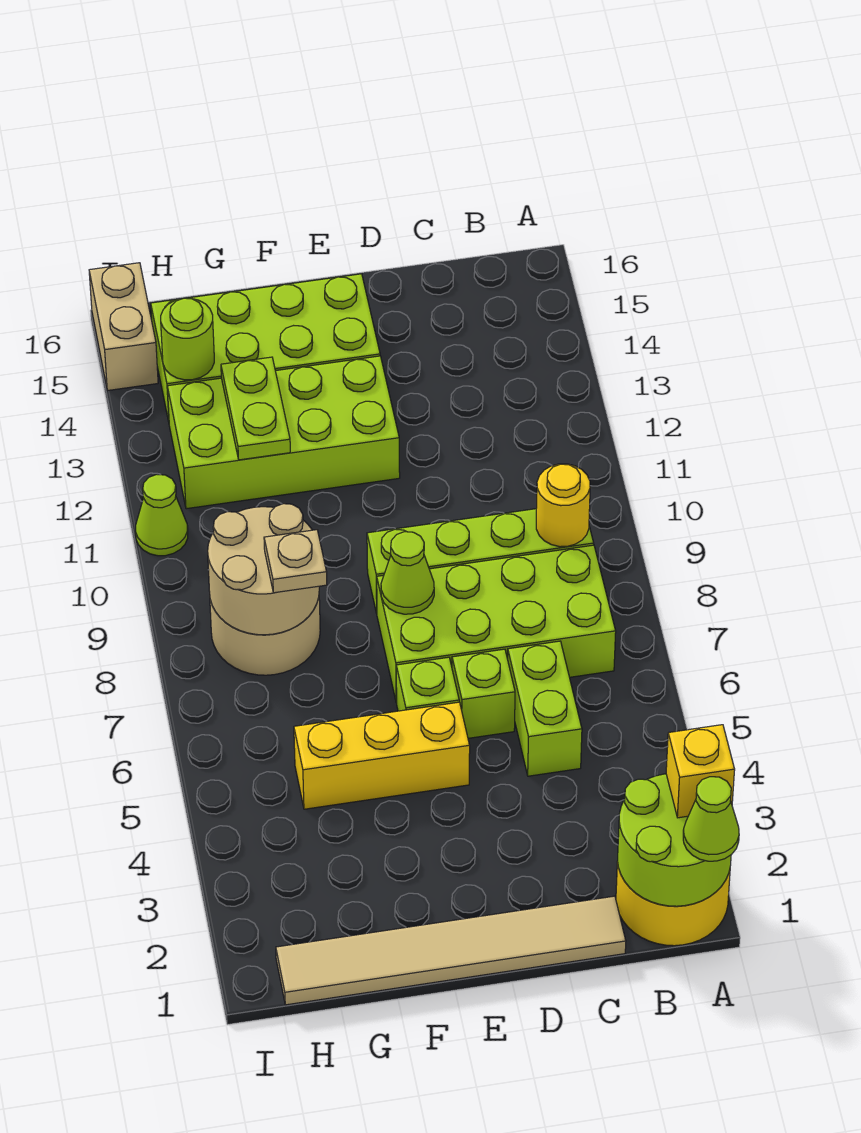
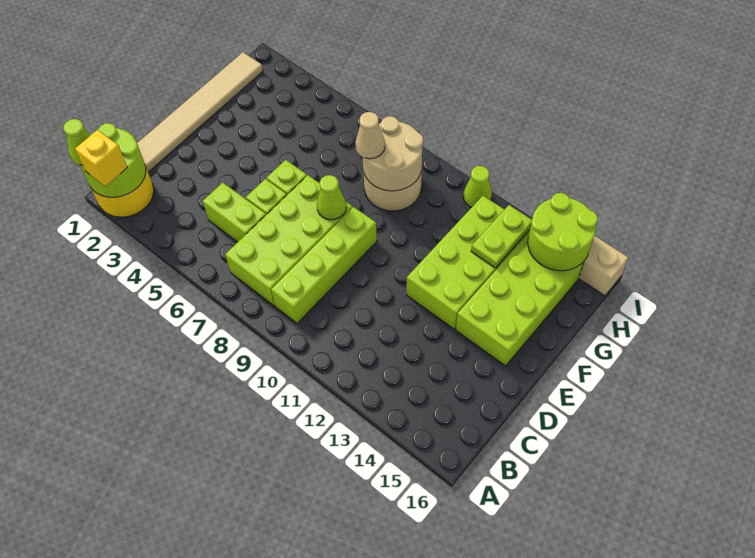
yellow 1x1 round brick [536,464,590,547] -> none
yellow 1x3 brick [294,702,470,809] -> none
tan 1x1 plate [264,530,327,593] -> tan 1x1 cone [355,112,385,159]
lime 1x2 plate [221,357,290,460] -> lime 1x2 plate turned to [471,205,532,268]
lime 1x1 round brick [161,298,214,380] -> lime 2x2 round brick [528,193,598,271]

